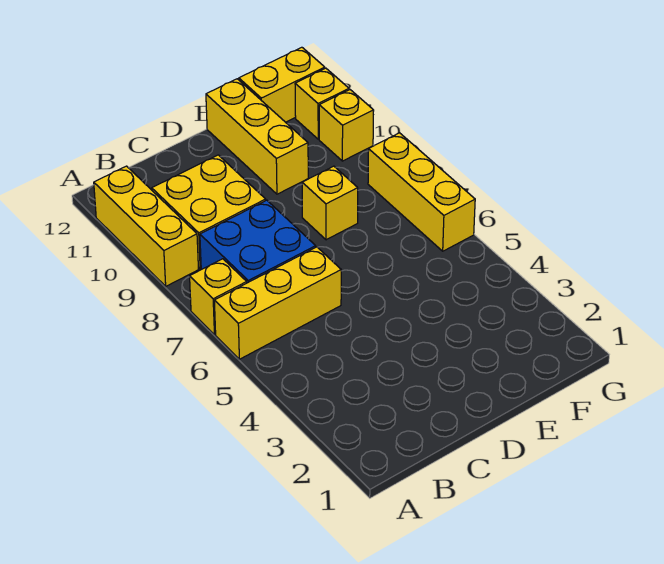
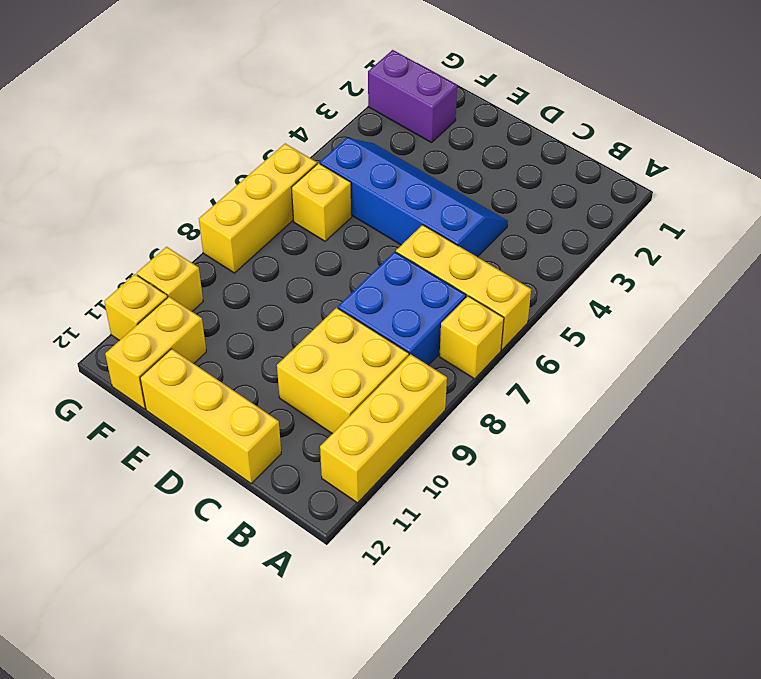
none -> blue 2x4 slope [320,138,508,257]
yellow 1x1 brick [302,166,358,240] -> yellow 1x1 brick moved to [291,163,352,241]
yellow 1x3 brick [206,79,308,194] -> yellow 1x3 brick turned to [140,349,281,483]
none -> purple 1x2 brick [368,50,457,143]
yellow 1x2 brick [239,47,325,122] -> yellow 1x2 brick turned to [105,297,206,409]

